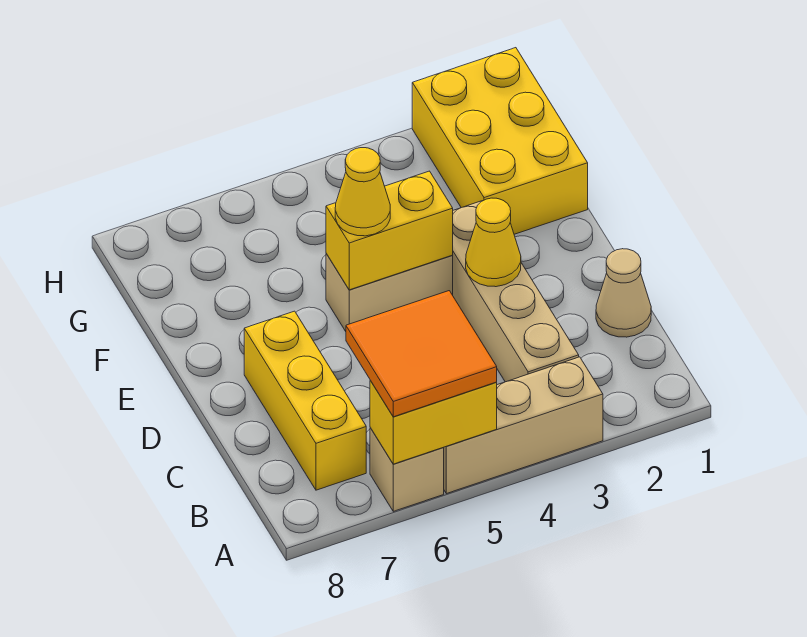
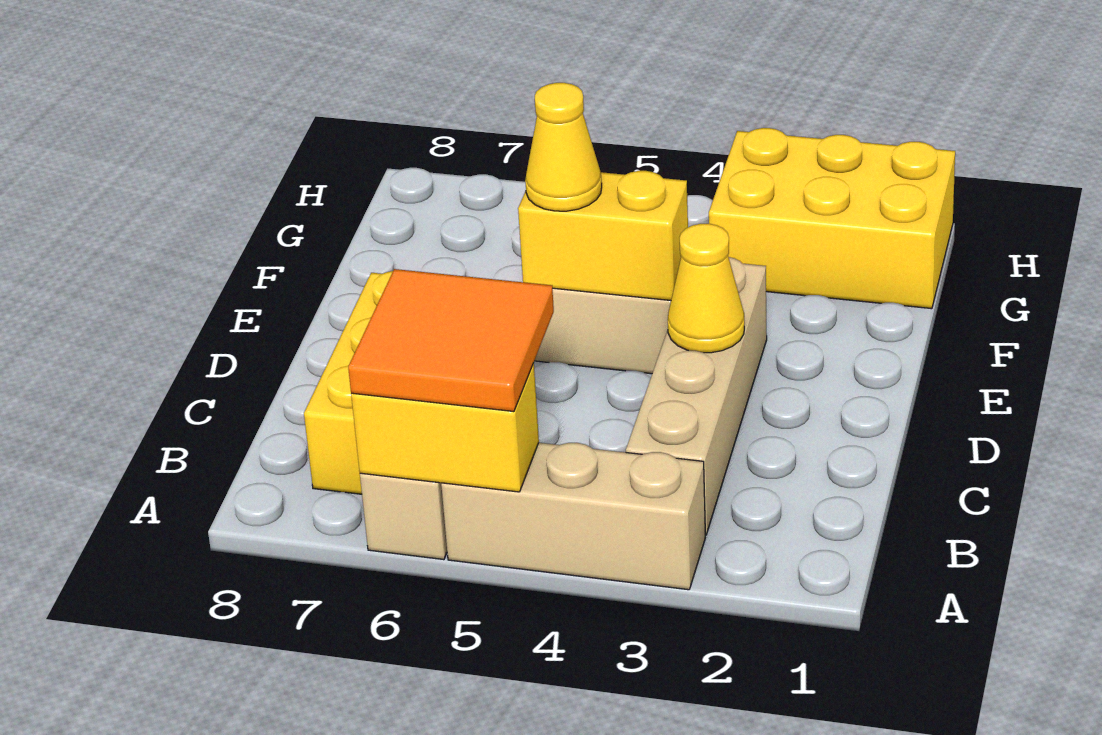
tan 1x1 cone [596,249,651,337] -> none
yellow 2x3 brick [412,48,588,234] -> yellow 2x3 brick turned to [709,128,955,309]

